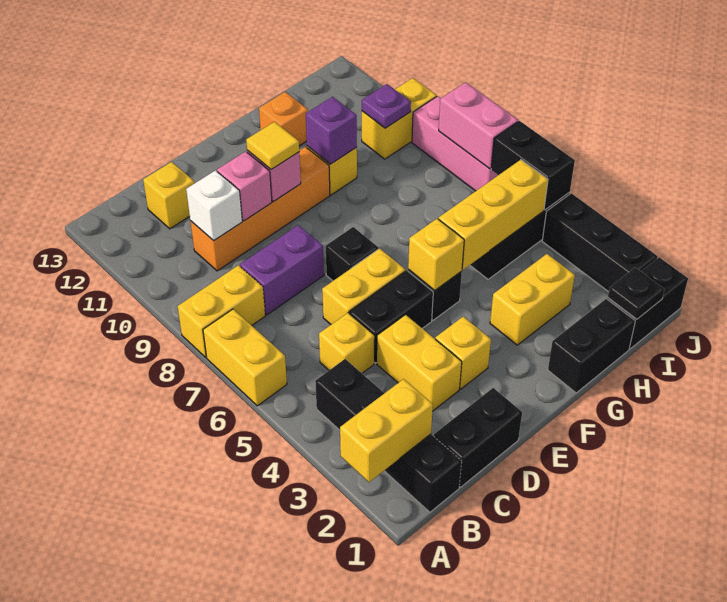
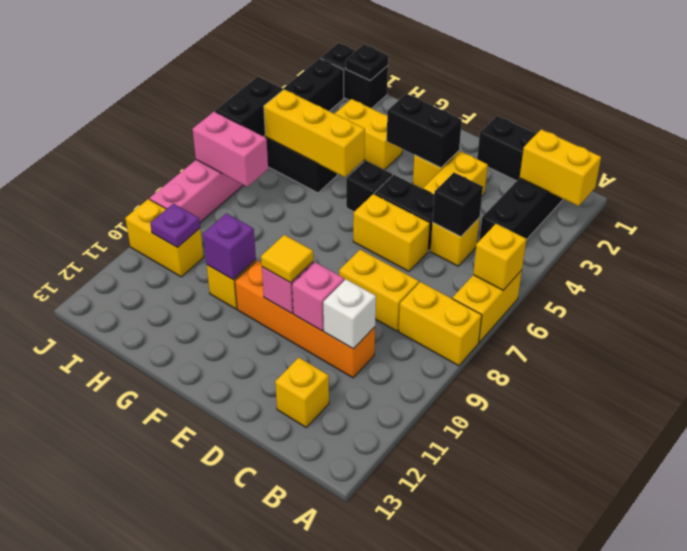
purple 1x2 brick [240,225,324,315] -> yellow 1x2 brick [339,250,419,331]
black 1x1 brick [326,227,378,281] -> black 1x1 brick moved to [432,173,483,237]
yellow 1x1 brick [408,219,464,290] -> yellow 1x1 brick moved to [473,224,526,290]
black 1x2 brick [548,299,635,393] -> black 1x2 brick moved to [387,94,462,168]
orange 1x1 brick [259,92,308,146] -> none
pink 1x2 brick [439,82,518,169] -> pink 1x2 brick turned to [193,112,268,187]

